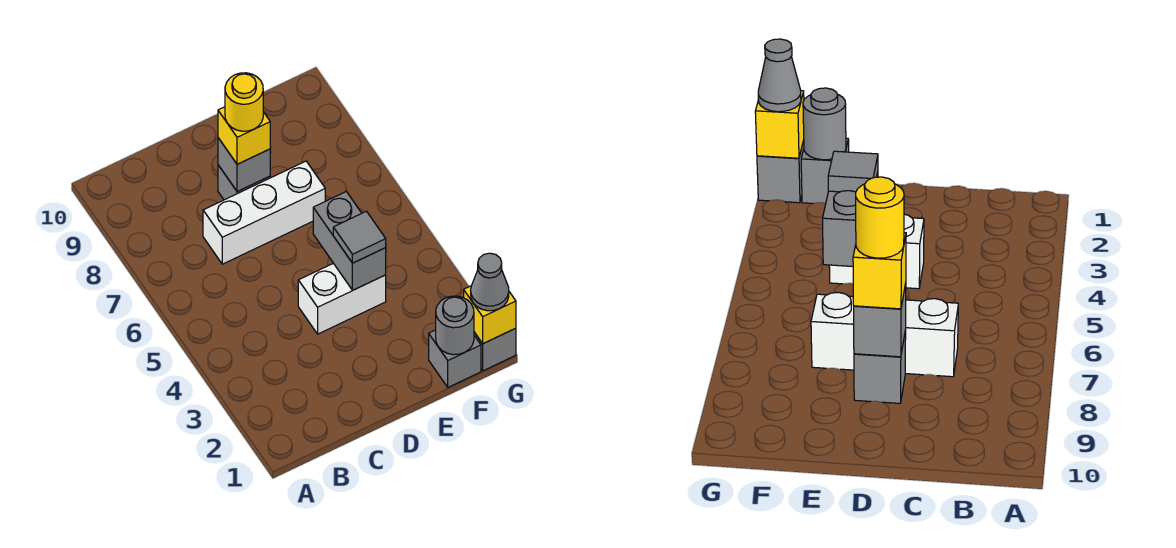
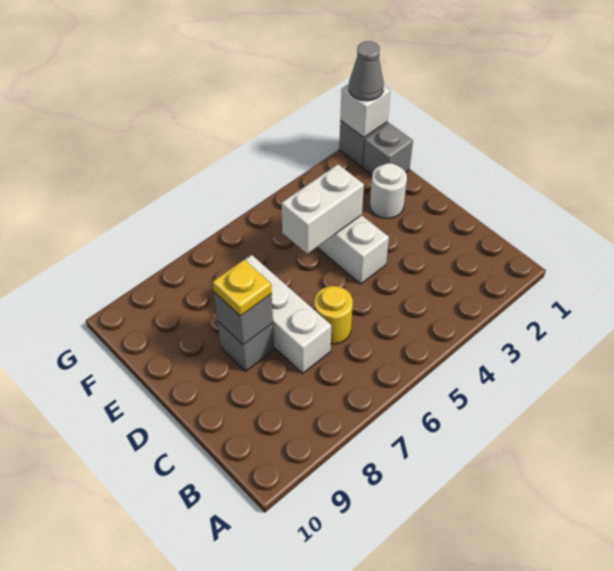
yellow 1x1 brick [218,107,270,164] -> yellow 1x1 plate [213,260,272,316]
yellow 1x1 round brick [225,73,263,131] -> yellow 1x1 round brick moved to [314,286,353,344]
none -> white 1x1 round brick [370,163,407,218]
grey 1x2 brick [313,192,386,290] -> white 1x2 brick [281,164,364,254]
grey 1x1 tile [333,211,386,263] -> none
grey 1x1 round brick [436,296,474,355] -> none
yellow 1x1 brick [464,286,516,344] -> white 1x1 brick [340,84,390,138]

